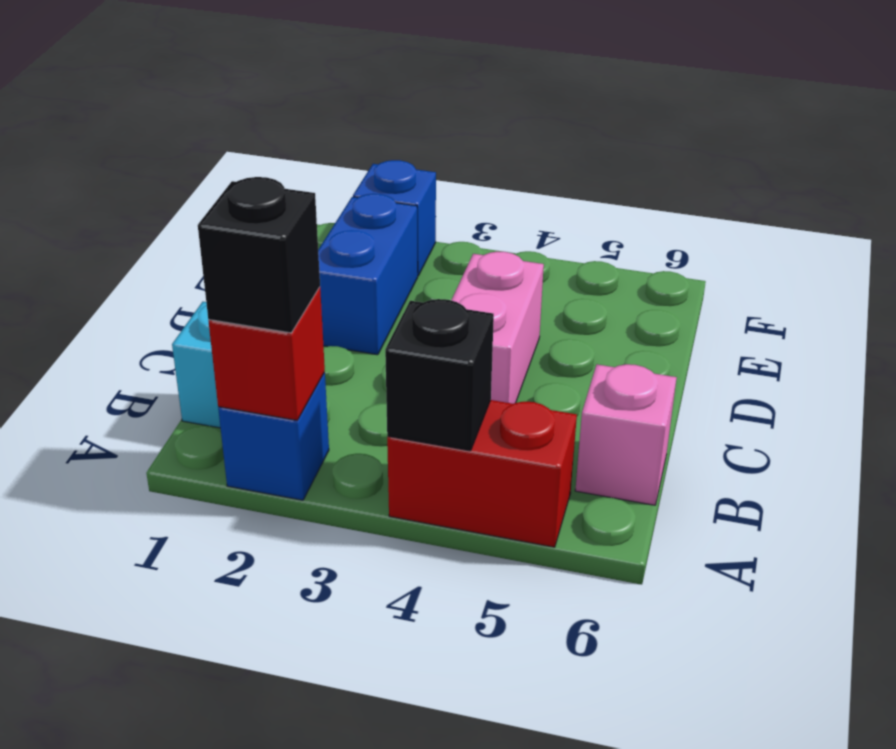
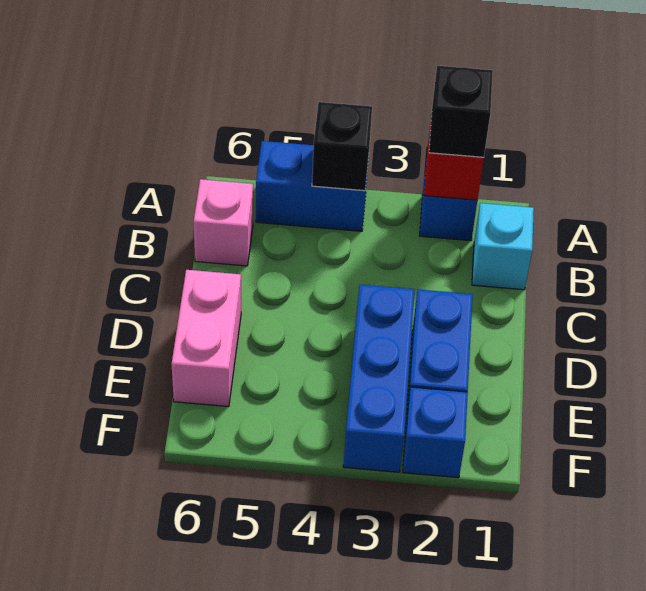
red 1x2 brick [387,400,577,547] -> blue 1x2 brick [256,141,369,231]
pink 1x2 brick [451,252,544,404] -> pink 1x2 brick moved to [171,270,241,407]
none -> blue 1x3 brick [343,285,415,472]

